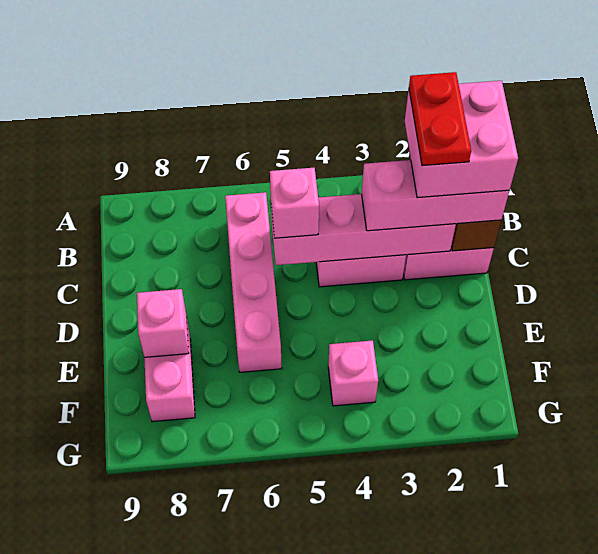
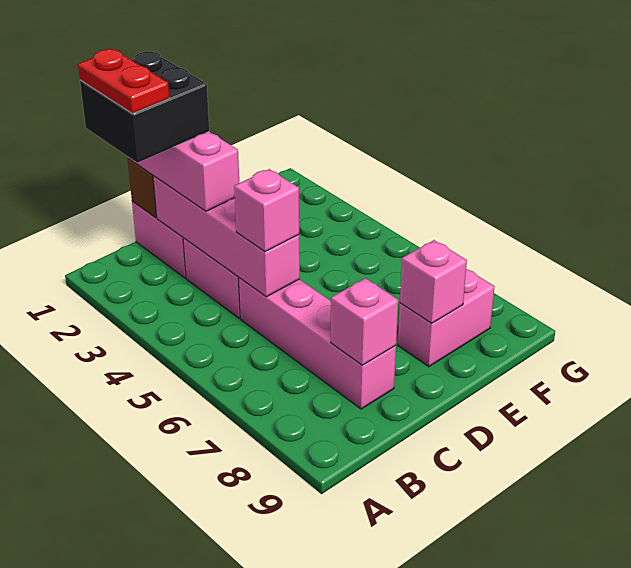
pink 2x2 brick [405,81,518,198] -> black 2x2 brick [80,51,209,163]
red 1x2 plate [409,72,471,166] -> red 1x2 plate turned to [78,49,169,114]
pink 1x4 brick [225,192,282,372] -> pink 1x4 brick turned to [238,278,396,409]
pink 1x1 brick [328,340,378,406] -> pink 1x1 brick moved to [331,278,398,365]

